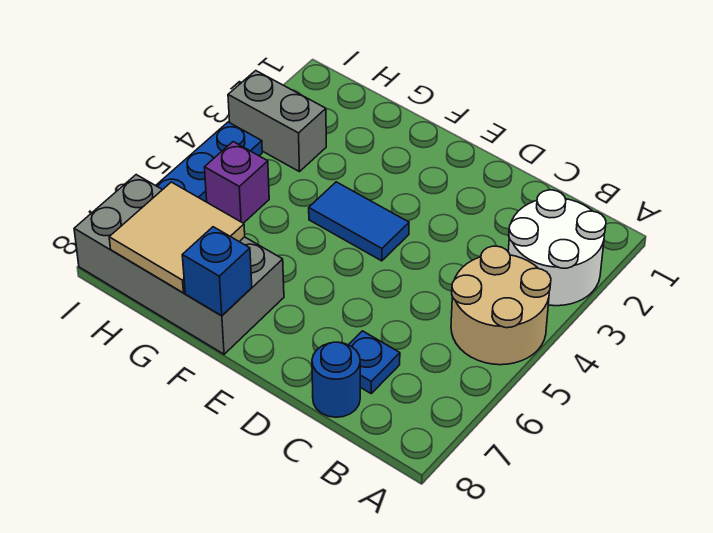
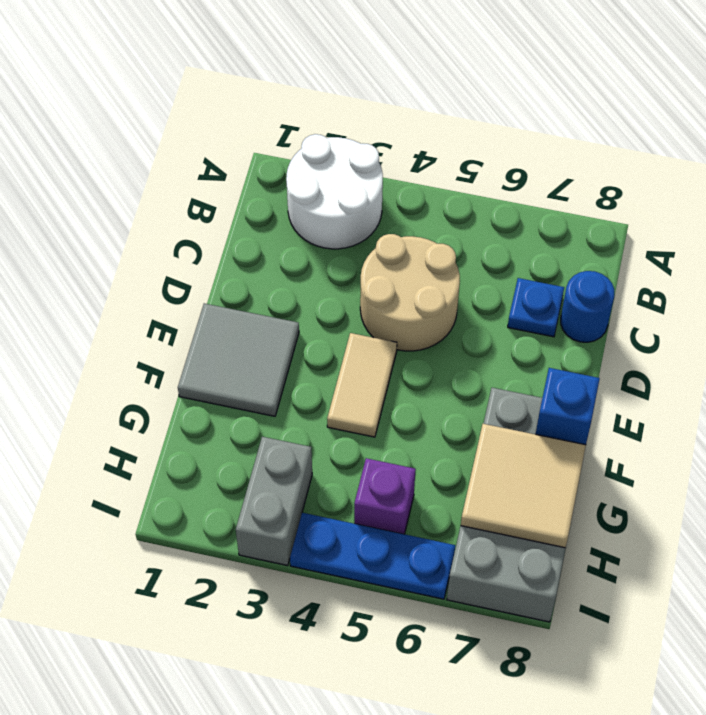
tan 2x2 round brick [451,246,551,365] -> tan 2x2 round brick moved to [360,234,460,351]
none -> grey 2x2 tile [178,304,299,416]
blue 1x2 tile [309,182,409,261] -> tan 1x2 tile [327,333,397,437]

